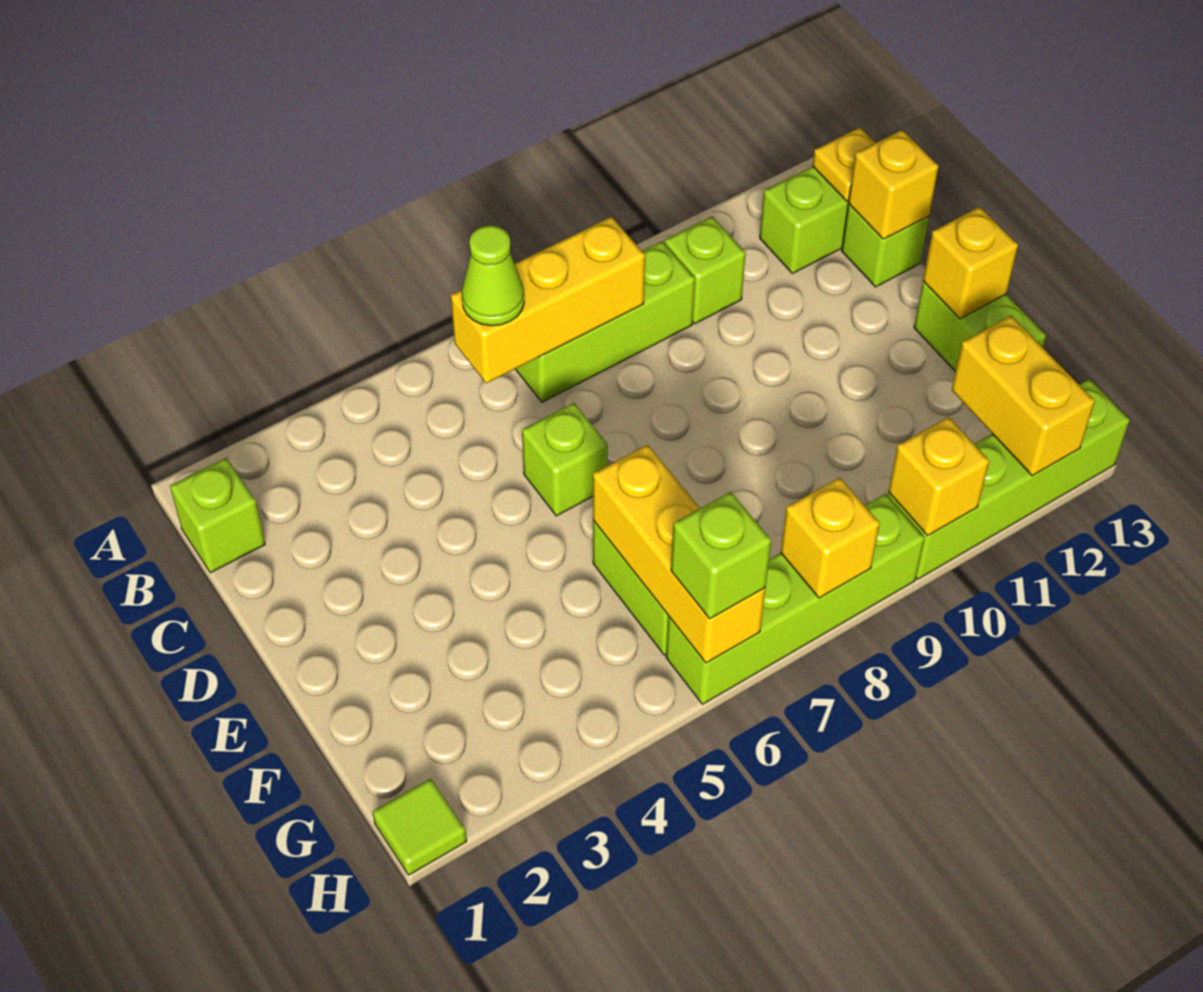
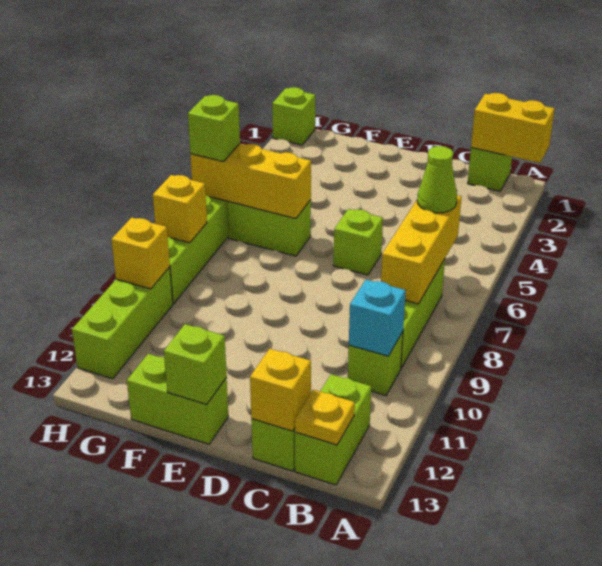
none -> cyan 1x1 brick [349,280,406,356]
yellow 1x1 brick [923,207,1018,319] -> lime 1x1 brick [164,324,227,405]
yellow 1x2 brick [952,316,1095,476] -> yellow 1x2 brick moved to [471,93,555,163]
lime 1x1 tile [372,778,467,875] -> lime 1x1 brick [272,87,315,145]
lime 1x4 brick [888,379,1130,579] -> lime 1x3 brick [72,267,173,379]

